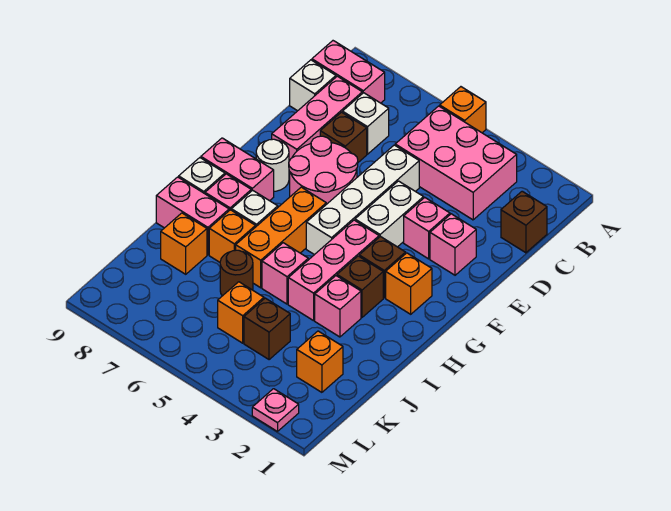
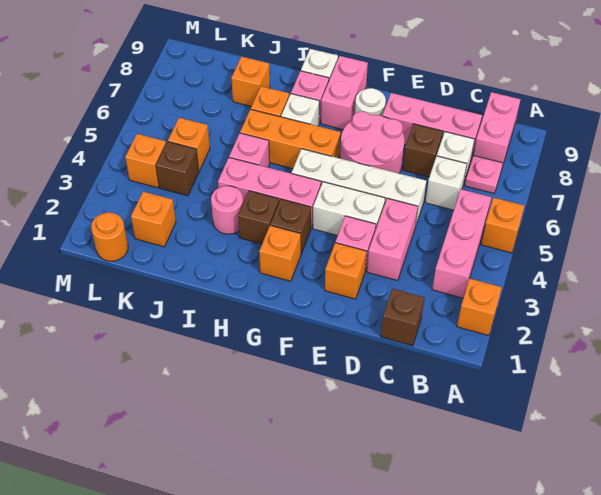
none -> orange 1x1 brick [457,278,502,336]
pink 2x3 brick [395,106,517,220] -> pink 1x3 brick [432,189,491,298]
white 1x1 brick [290,60,336,111] -> white 1x1 brick moved to [425,156,467,210]
pink 1x1 brick [430,214,476,275] -> orange 1x1 brick [325,243,367,299]
pink 1x1 brick [315,276,361,337] -> pink 1x1 round brick [211,186,243,234]
pink 1x2 brick [156,177,229,255] -> pink 1x2 brick moved to [367,198,418,281]
brown 1x1 round brick [220,250,253,296] -> none
none -> orange 1x1 round brick [91,212,128,261]
none -> orange 1x1 brick [125,134,166,188]
pink 1x1 plate [252,389,299,432] -> pink 1x1 plate moved to [465,155,503,193]

